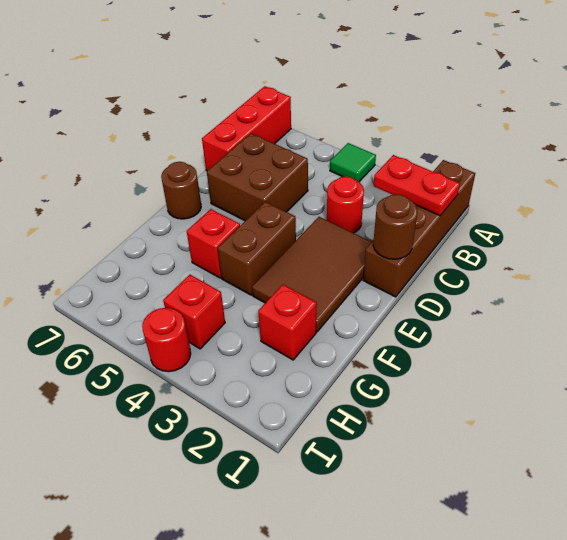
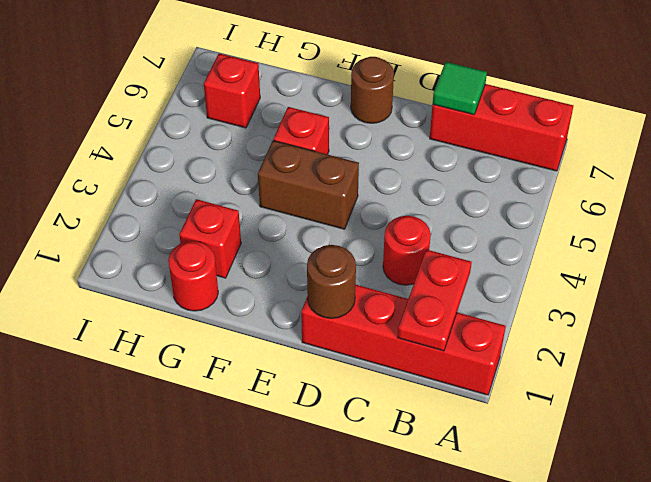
brown 1x4 brick [363,160,475,297] -> red 1x4 brick [301,285,506,395]
green 1x1 tile [330,143,376,182] -> green 1x1 tile moved to [433,62,487,115]
brown 2x2 brick [207,133,308,221] -> none
brown 2x3 tile [252,217,371,332] -> none
red 1x1 brick [163,275,225,349] -> red 1x1 brick moved to [204,53,260,128]
red 1x1 round brick [142,308,191,372] -> red 1x1 round brick moved to [168,241,218,311]

